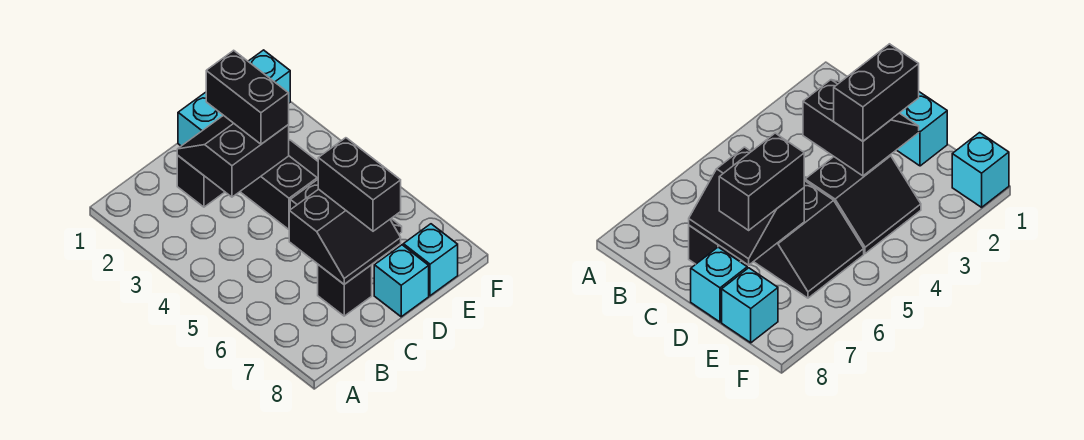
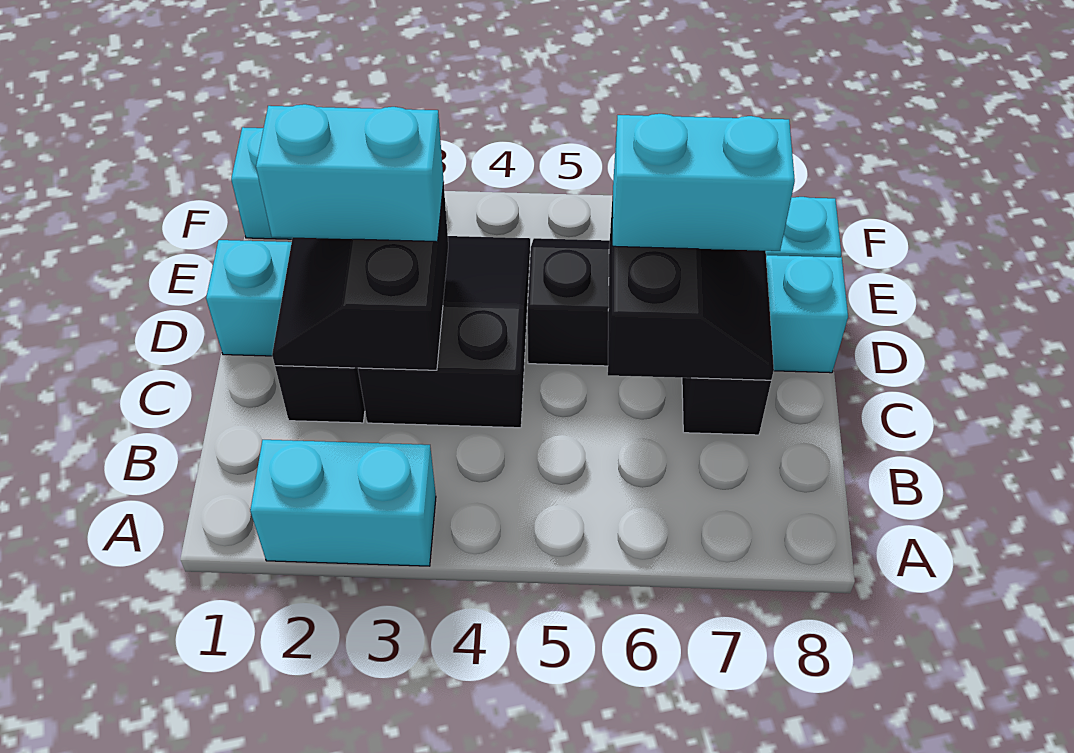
none -> cyan 1x2 brick [250,440,436,566]
black 1x2 brick [206,50,289,144] -> cyan 1x2 brick [256,104,444,242]
black 2x2 slope [240,140,318,229] -> black 2x3 slope [358,236,530,428]
black 1x2 brick [318,138,401,231] -> cyan 1x2 brick [613,114,795,251]

